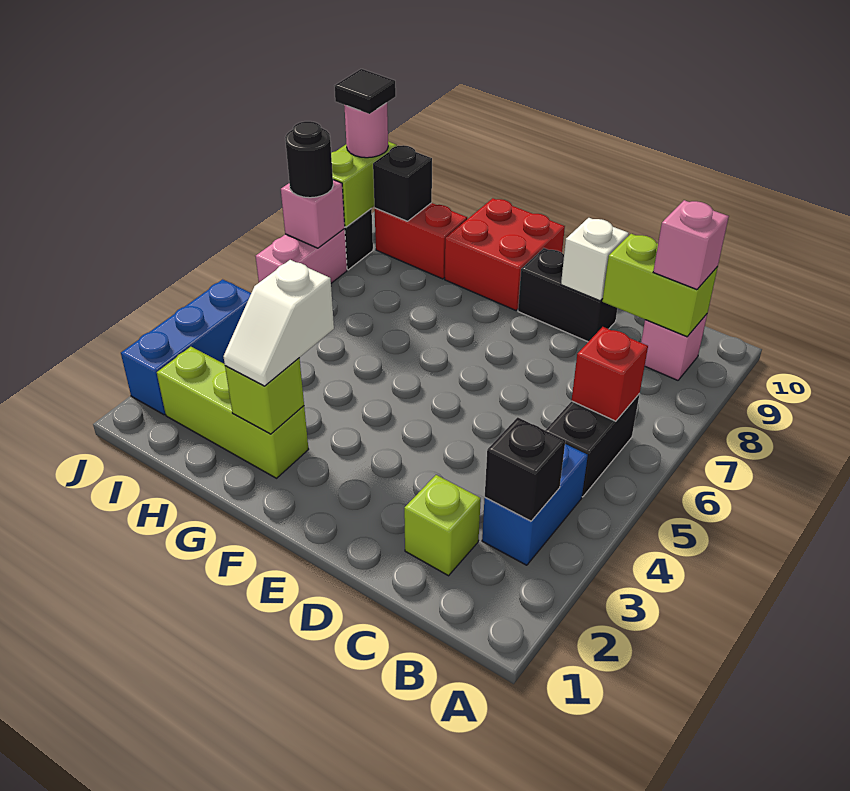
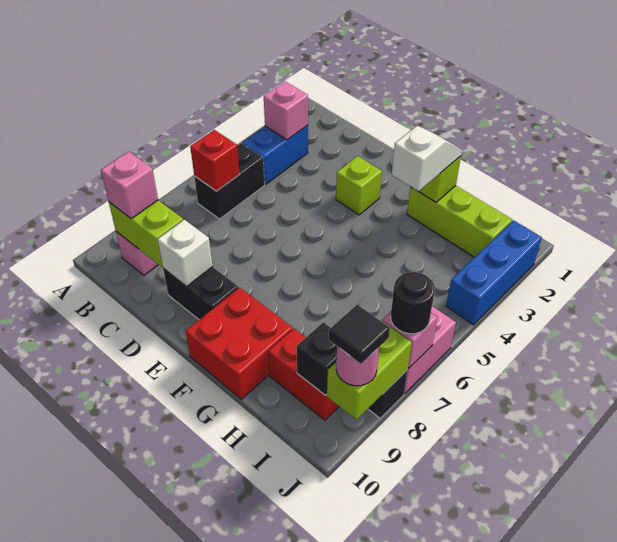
black 1x1 brick [485,417,565,521] -> pink 1x1 brick [264,81,308,140]
lime 1x1 brick [404,475,481,576] -> lime 1x1 brick moved to [336,156,382,215]

